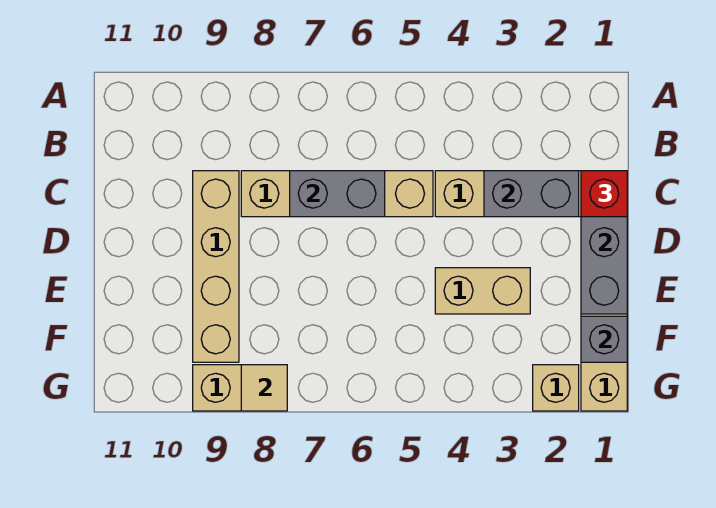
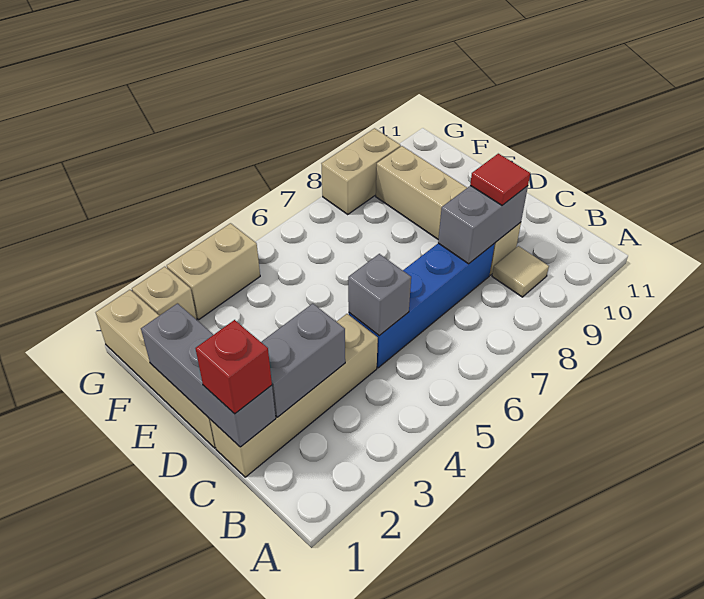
tan 1x4 brick [241,171,433,217] -> blue 1x4 brick [349,243,495,368]
grey 1x2 brick [290,171,385,217] -> grey 1x2 brick moved to [438,186,528,264]
none -> red 1x1 tile [470,154,530,205]
tan 1x2 brick [435,268,530,314] -> tan 1x2 brick moved to [167,223,260,319]
grey 1x1 brick [581,316,627,362] -> grey 1x1 brick moved to [348,254,411,336]
tan 1x1 tile [241,365,287,411] -> tan 1x1 tile moved to [492,246,549,297]

